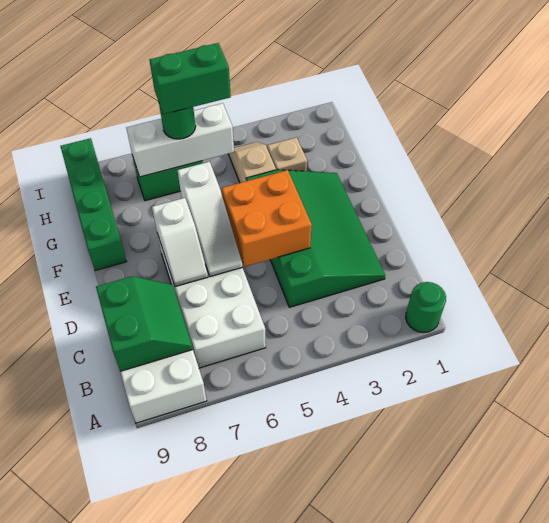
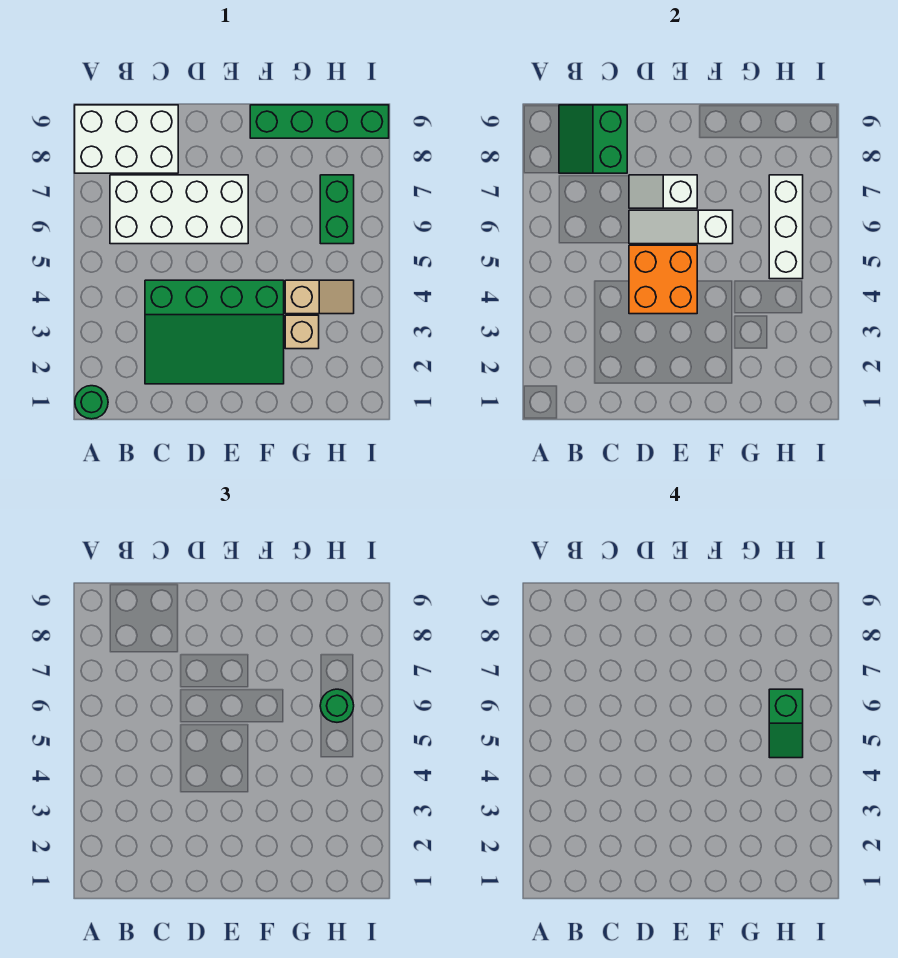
green 2x2 slope [96,276,193,371] -> green 2x2 slope turned to [559,105,627,173]
green 1x2 brick [150,43,231,114] -> green 1x2 slope [769,689,803,758]

